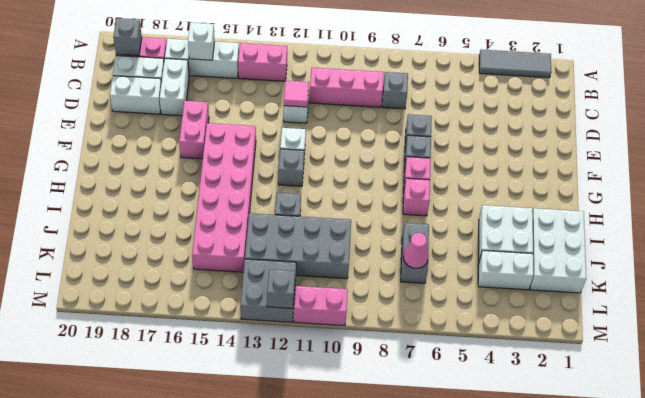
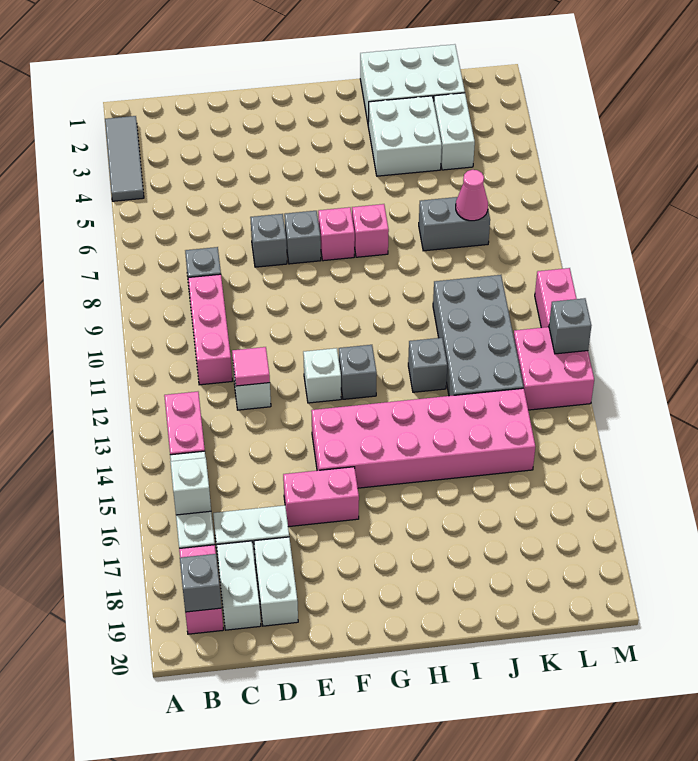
grey 2x2 brick [241,259,296,322] -> pink 2x2 brick [514,327,594,410]

